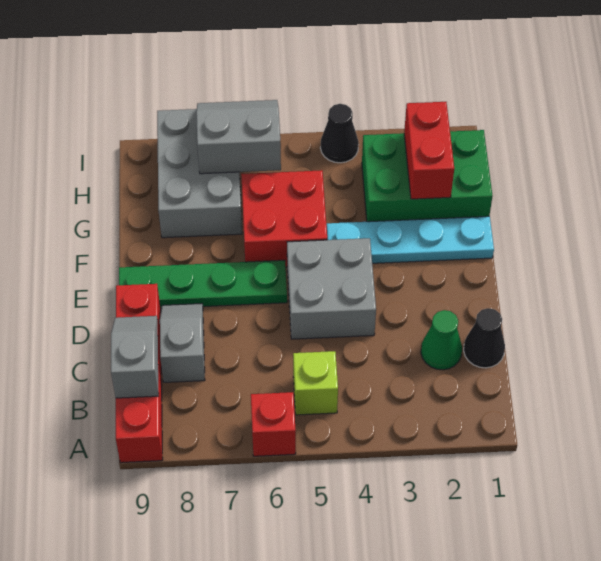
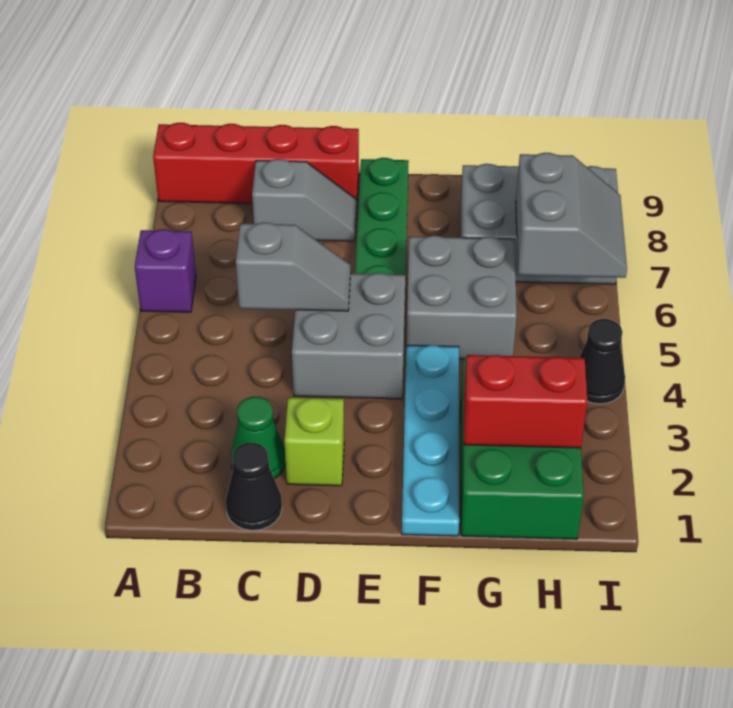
red 1x1 brick [251,392,296,456] -> purple 1x1 brick [135,229,196,312]
lime 1x1 brick [293,351,338,415] -> lime 1x1 brick moved to [284,398,344,486]
grey 1x2 slope [111,316,159,398] -> grey 1x2 slope moved to [236,222,351,311]
red 2x2 brick [241,170,327,267] -> grey 2x2 brick [406,236,517,359]

